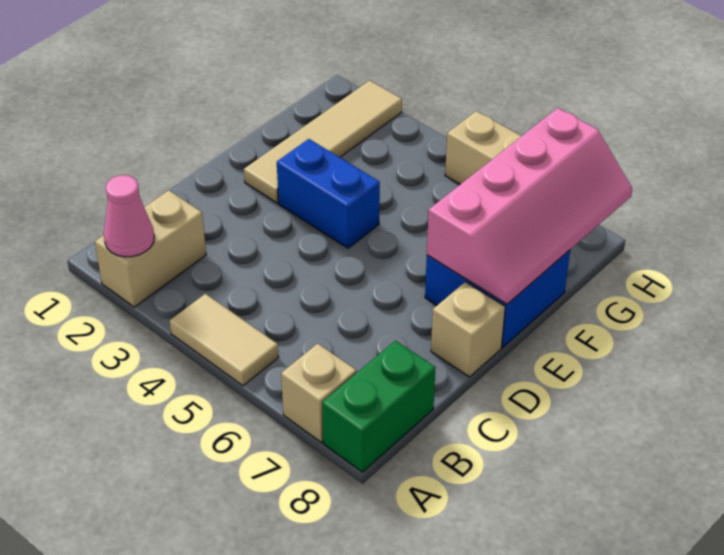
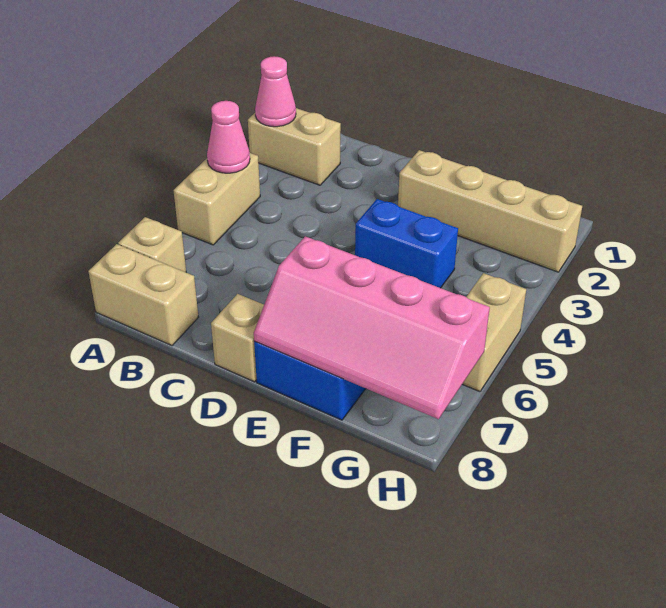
tan 1x2 tile [170,294,279,386] -> tan 1x2 brick [173,153,260,245]
none -> pink 1x1 cone [207,101,250,173]
green 1x2 brick [322,341,436,472] -> tan 1x2 brick [88,244,198,345]
tan 1x4 tile [244,81,402,203] -> tan 1x4 brick [398,150,582,272]
blue 1x2 brick [277,139,380,248] -> blue 1x2 brick turned to [355,199,458,288]

